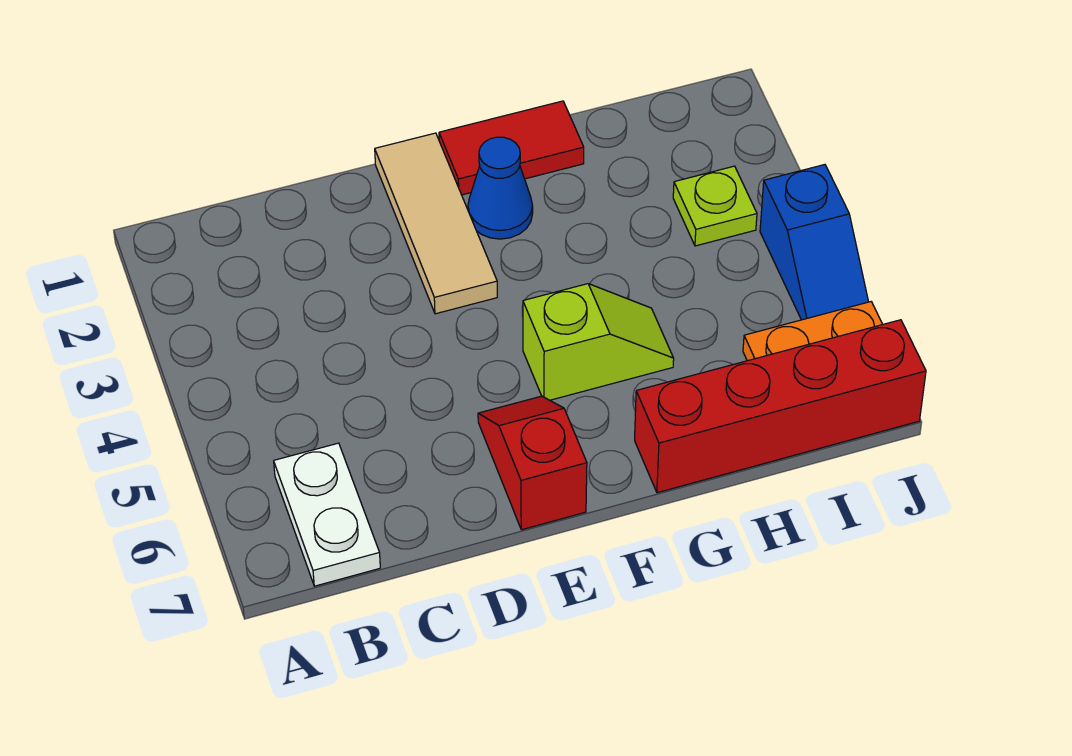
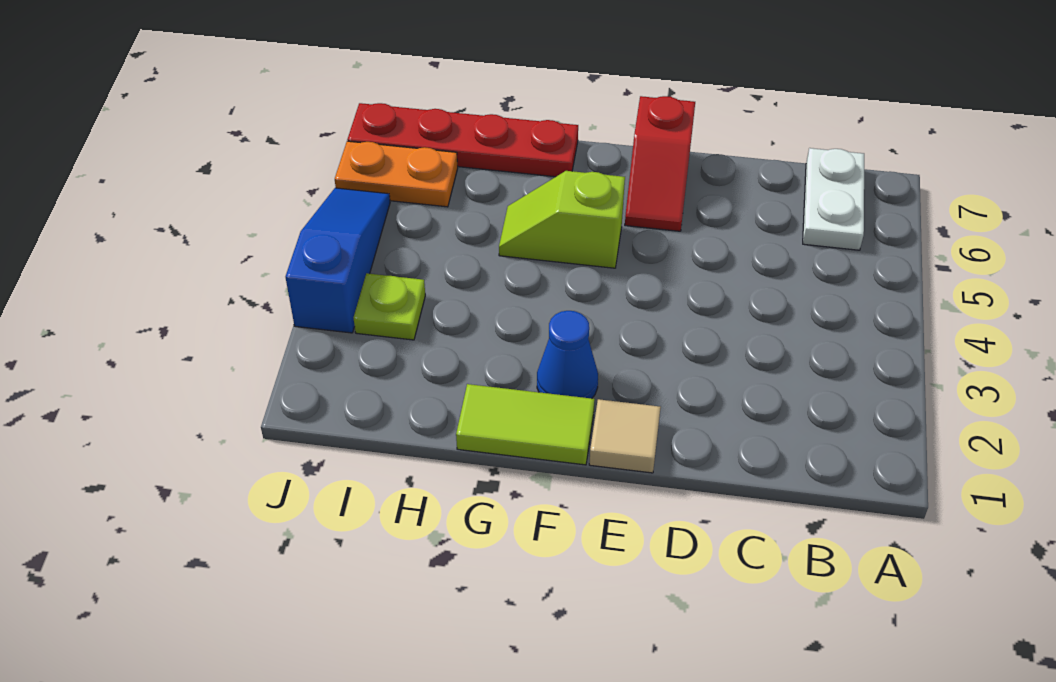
tan 1x3 tile [375,133,497,314] -> tan 1x1 tile [589,399,661,473]
red 1x2 tile [439,101,584,195] -> lime 1x2 tile [456,384,595,465]
red 1x4 brick [635,320,926,493] -> red 1x4 plate [347,103,578,177]
blue 1x2 slope [760,165,868,320] -> blue 1x3 slope [286,188,390,333]

